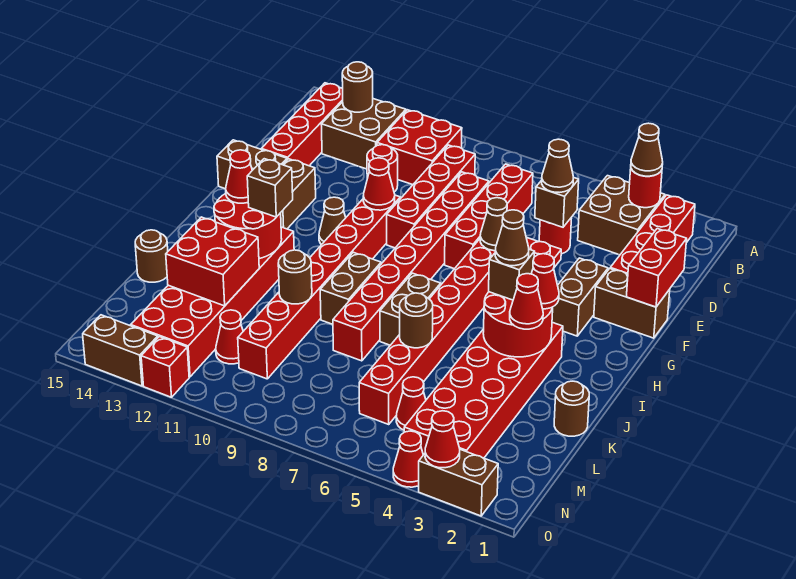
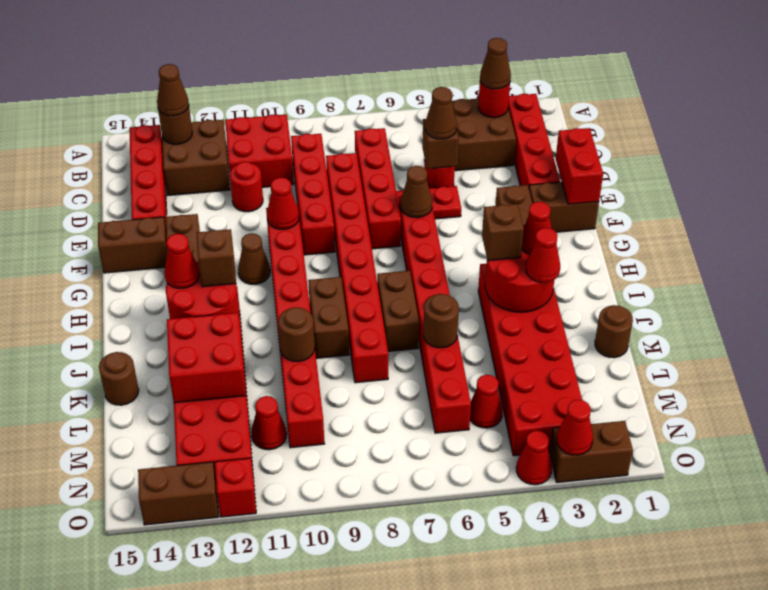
brown 1x1 cone [495,210,529,266] -> brown 1x1 cone moved to [157,64,189,116]

